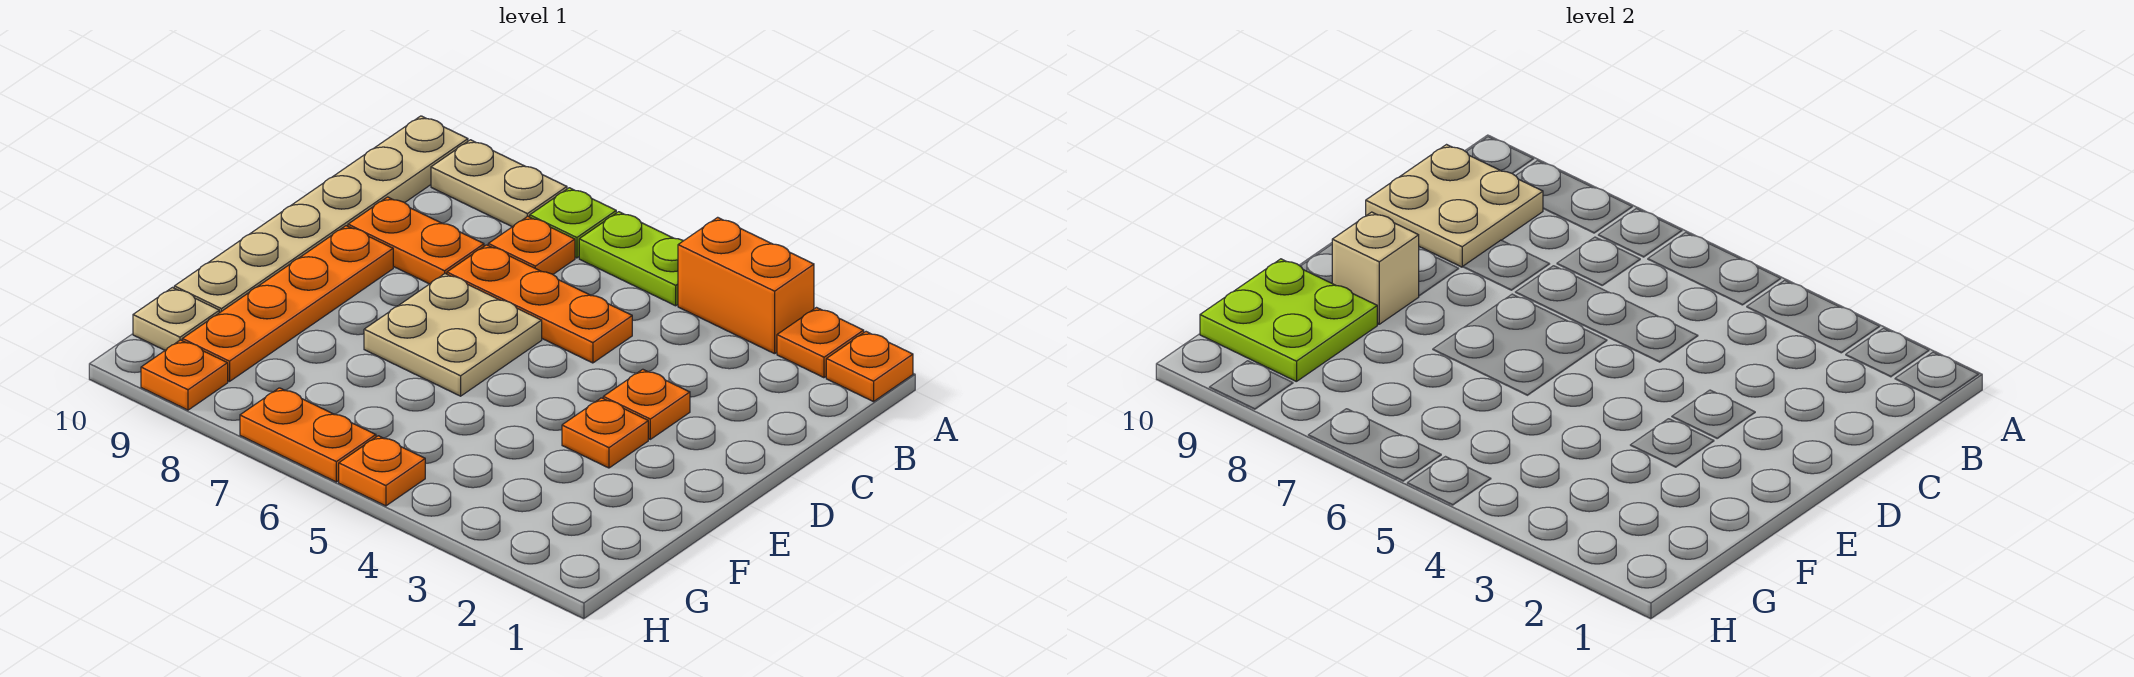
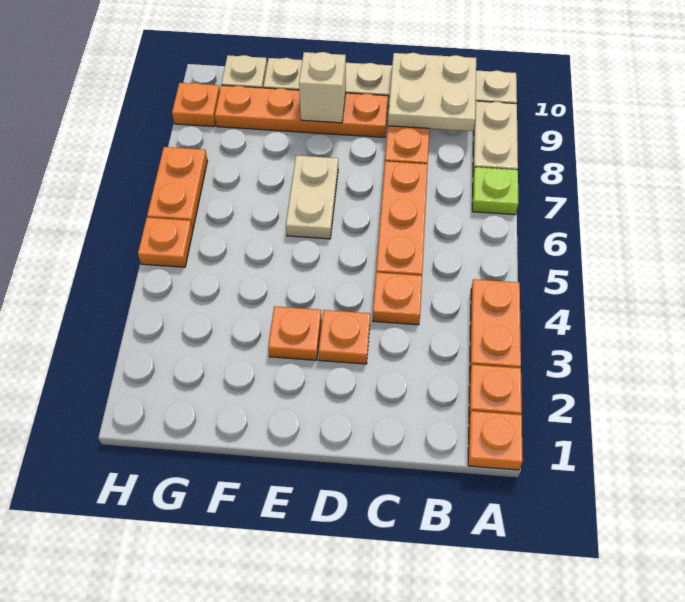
orange 1x2 brick [678,217,814,354] -> orange 1x2 plate [470,279,521,371]
lime 1x2 plate [579,212,683,306] -> none
orange 1x1 plate [488,216,575,274] -> orange 1x1 plate moved to [373,272,422,325]
tan 2x2 plate [364,274,542,396] -> tan 1x2 plate [286,155,338,239]
lime 2x2 plate [1200,259,1377,382] -> none

